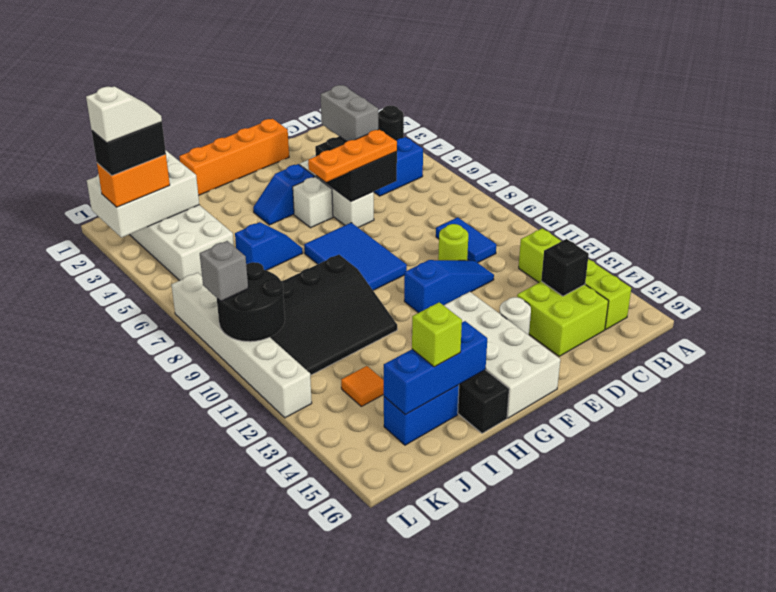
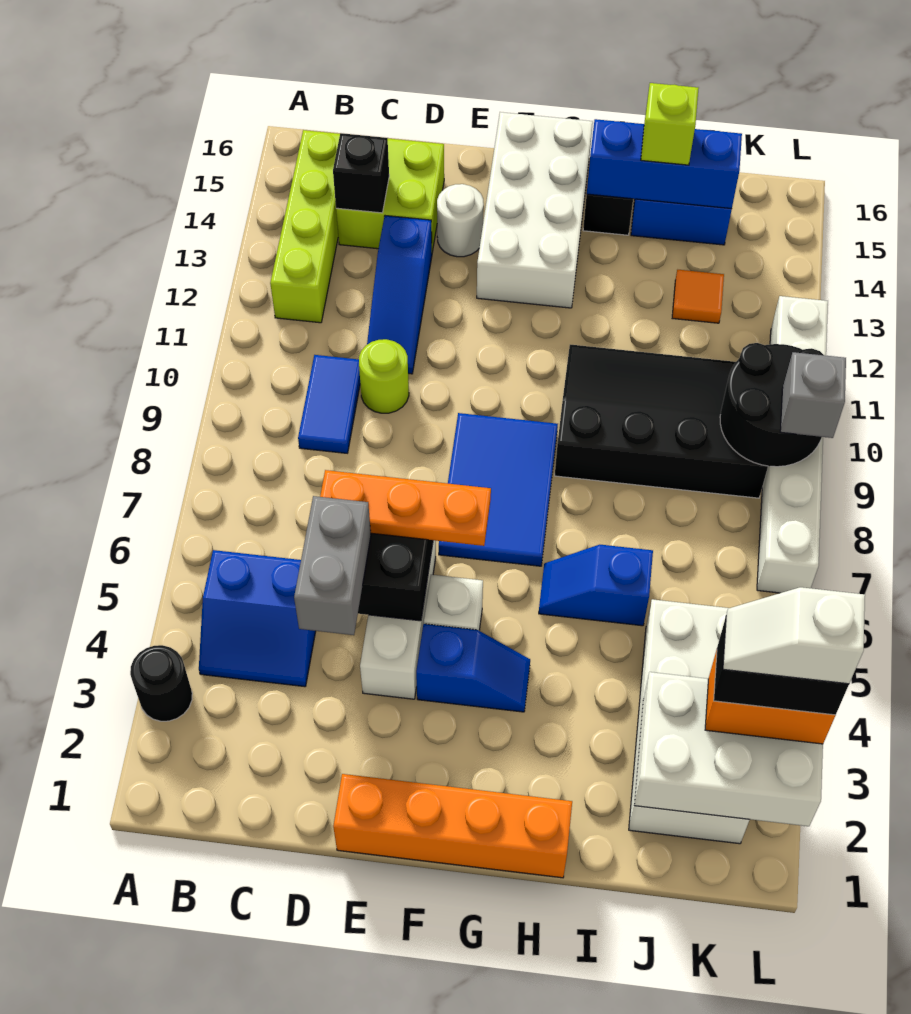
blue 1x3 slope [404,260,494,313] -> blue 1x3 slope turned to [367,216,432,374]

